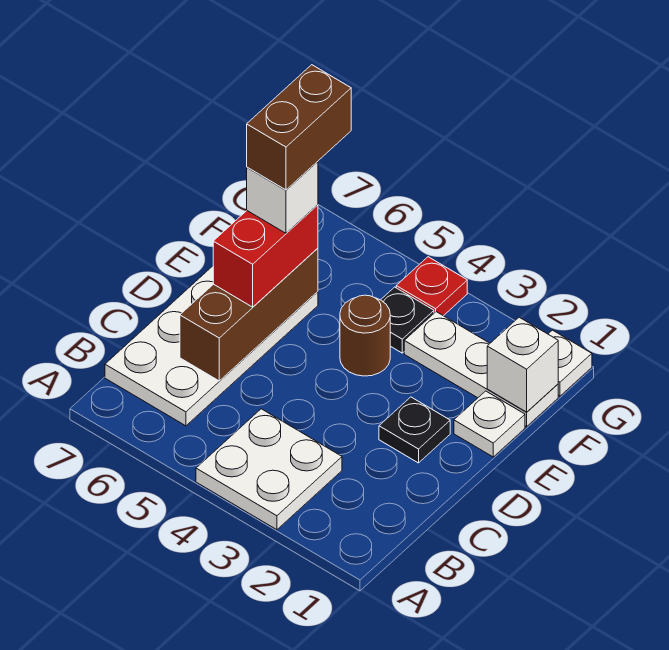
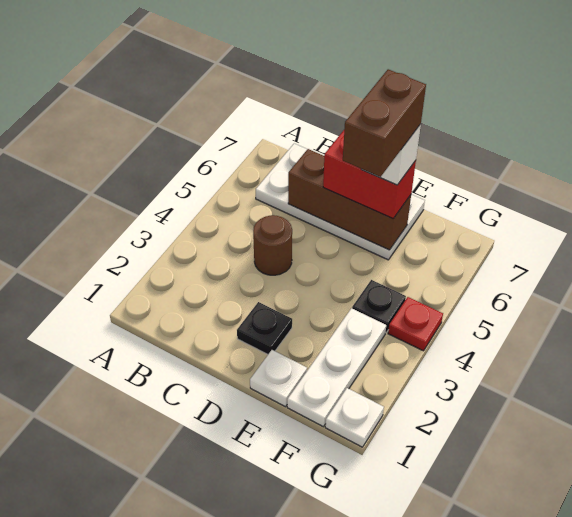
white 2x2 plate [196,409,342,530] -> none
brown 1x1 round brick [340,295,390,376] -> brown 1x1 round brick moved to [253,215,292,275]
brown 1x2 brick [247,65,351,190] -> brown 1x2 brick turned to [343,69,426,177]
white 1x1 brick [487,317,558,412] -> none

